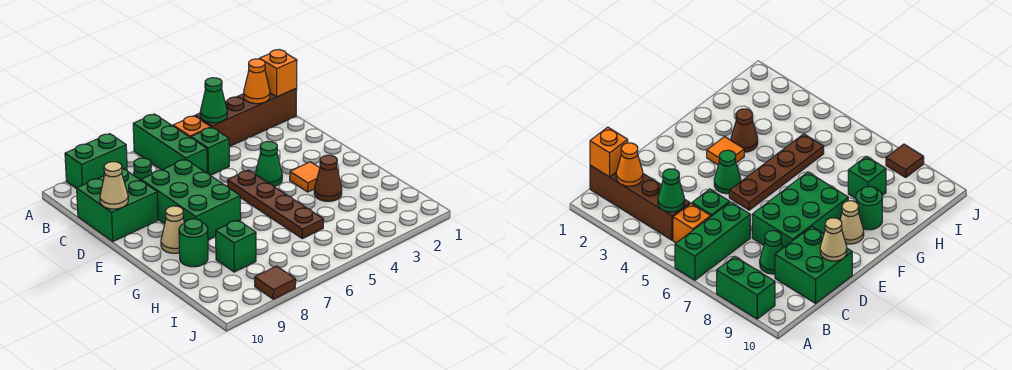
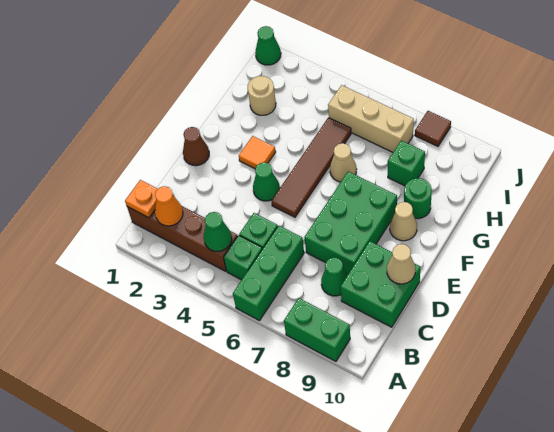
orange 1x1 brick [259,50,297,97] -> orange 1x1 plate [125,180,157,218]
orange 1x1 brick [173,116,211,138] -> green 1x1 brick [224,235,262,280]
brown 1x4 plate [227,170,324,239] -> brown 1x4 tile [271,118,351,217]
brown 1x1 cone [314,155,342,201] -> brown 1x1 cone moved to [183,127,209,166]
none -> tan 1x1 cone [330,143,356,182]
none -> tan 1x1 round brick [247,76,276,115]
none -> tan 1x3 brick [328,85,414,152]
none -> green 1x1 cone [255,26,281,65]

